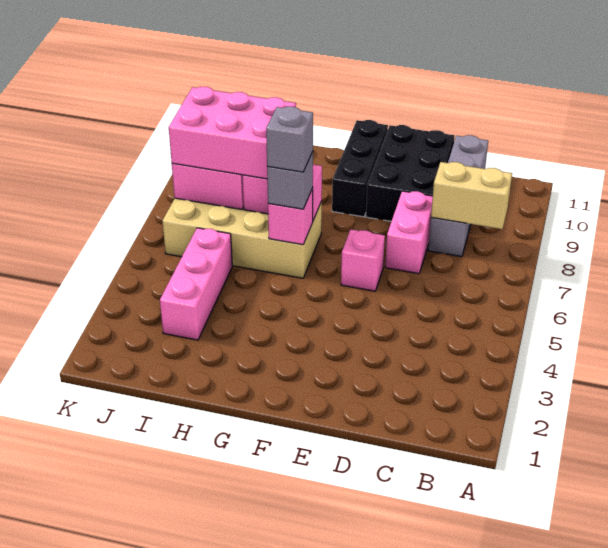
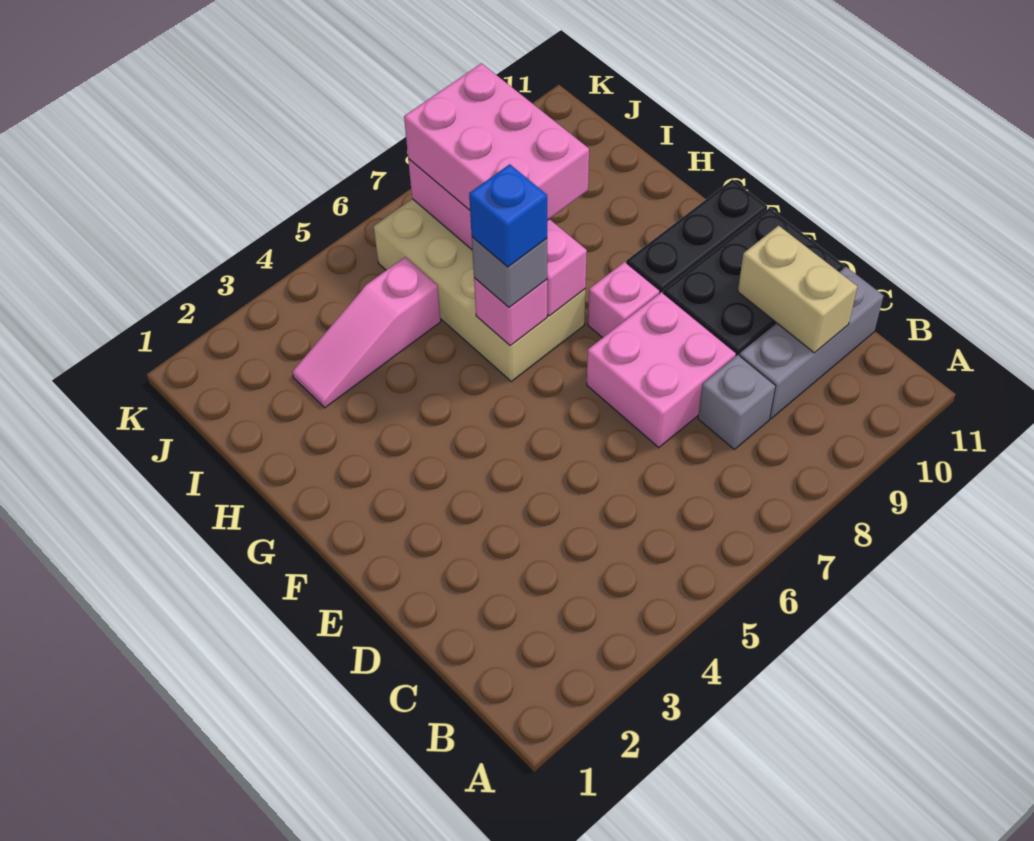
tan 1x2 brick [431,162,512,229] -> tan 1x2 brick moved to [738,226,857,353]
pink 1x2 brick [385,191,433,274] -> pink 2x2 brick [587,292,736,448]
pink 1x1 brick [341,230,385,291] -> pink 1x1 brick moved to [588,262,660,338]
grey 1x1 brick [266,106,313,172] -> blue 1x1 brick [469,164,547,267]
pink 1x3 brick [160,228,232,340] -> pink 1x3 slope [292,257,441,408]

